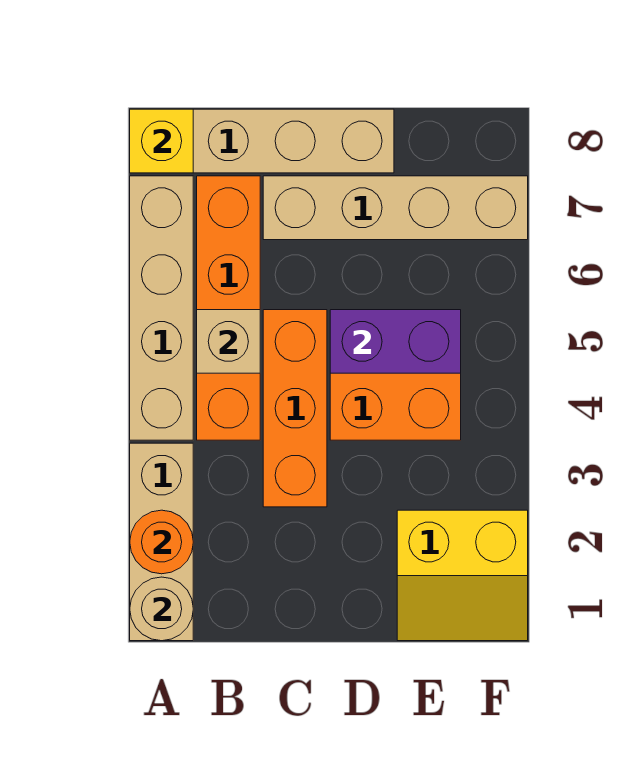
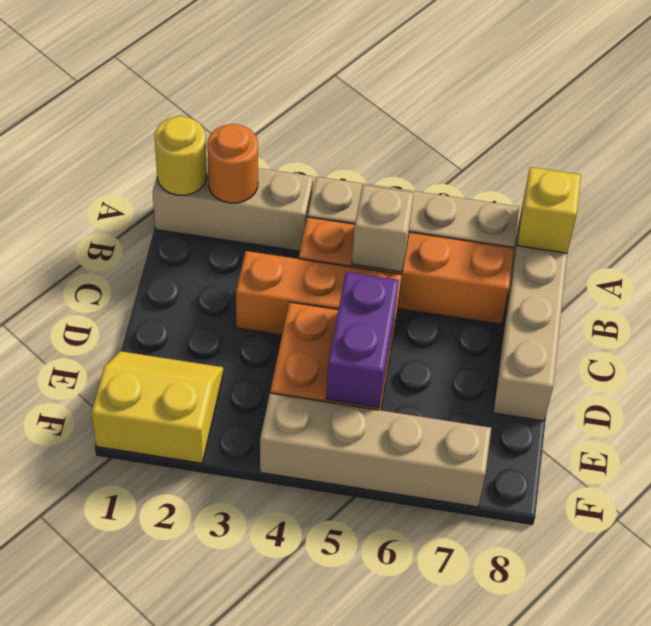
tan 1x1 round brick [130,577,193,641] -> yellow 1x1 round brick [155,116,207,195]
tan 1x4 brick [263,176,528,240] -> tan 1x4 brick turned to [260,393,491,507]
yellow 2x2 slope [397,510,528,641] -> yellow 2x2 slope turned to [91,351,223,463]

